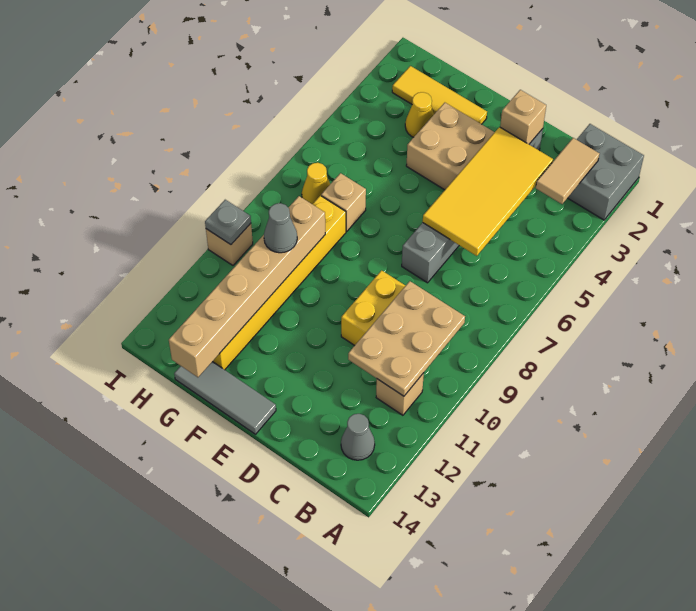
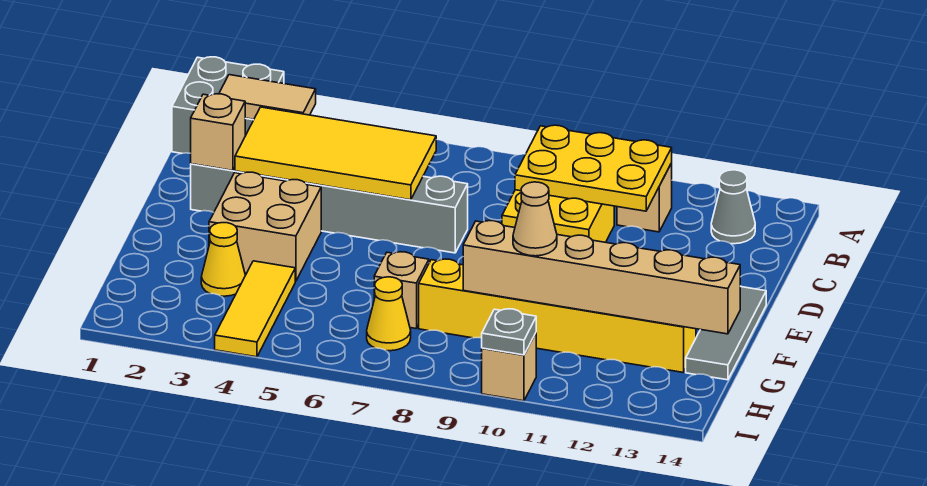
tan 2x3 plate [348,281,465,396] -> yellow 2x3 plate [515,125,672,211]
yellow 1x3 tile [392,66,487,124] -> yellow 1x3 tile moved to [215,261,295,357]
grey 1x1 cone [264,203,297,253] -> tan 1x1 cone [513,182,557,256]

